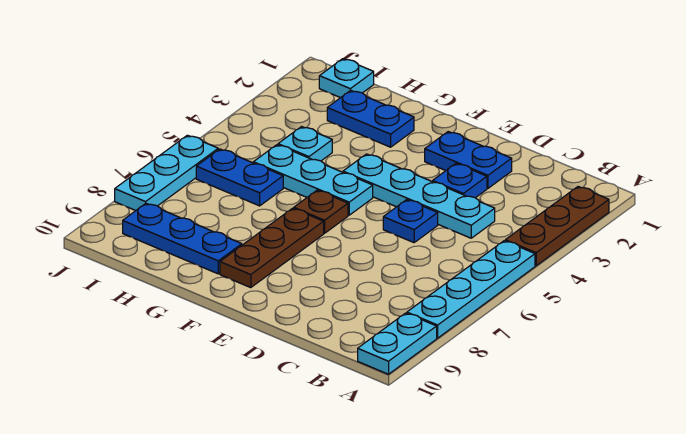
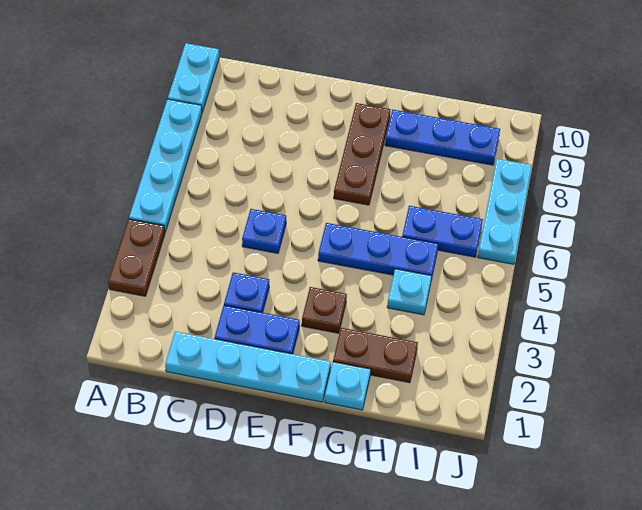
brown 1x3 plate [505,187,609,266] -> brown 1x2 plate [108,219,165,296]
cyan 1x4 plate [343,154,495,238] -> cyan 1x4 plate moved to [165,331,331,402]
cyan 1x3 plate [253,145,373,215] -> blue 1x3 plate [318,223,438,278]
brown 1x1 plate [294,190,348,233] -> brown 1x1 plate moved to [302,287,347,333]
blue 1x2 plate [327,90,414,147] -> brown 1x2 plate [333,328,418,383]
cyan 1x1 plate [319,59,374,98] -> cyan 1x1 plate moved to [325,362,371,410]

